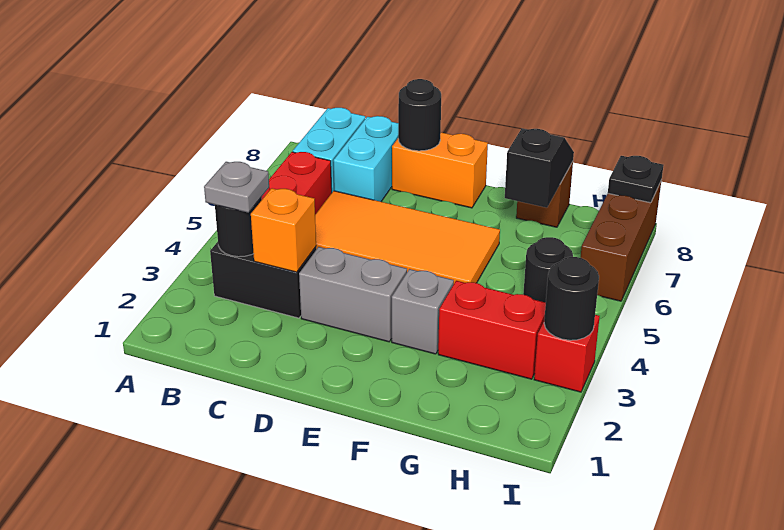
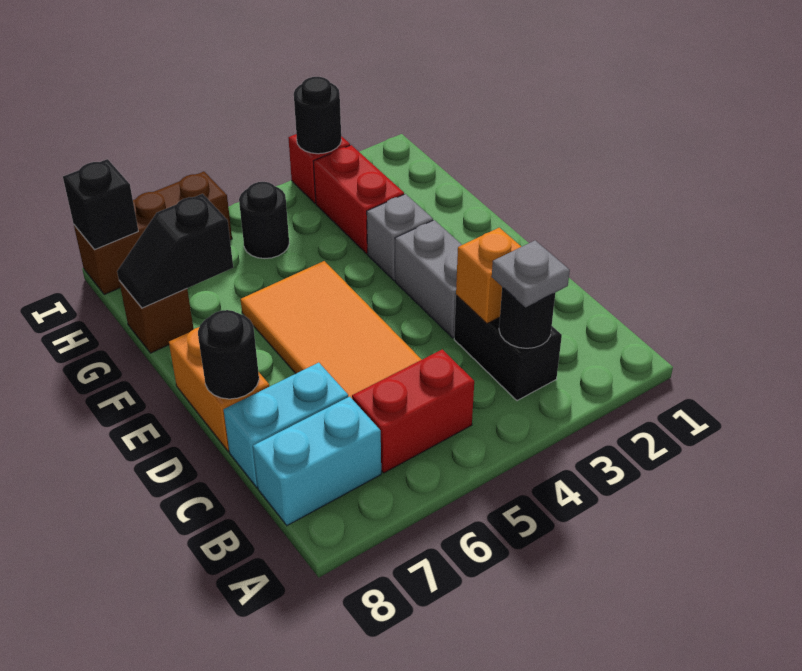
black 1x1 plate [608,156,663,203] -> black 1x1 brick [63,159,138,250]

